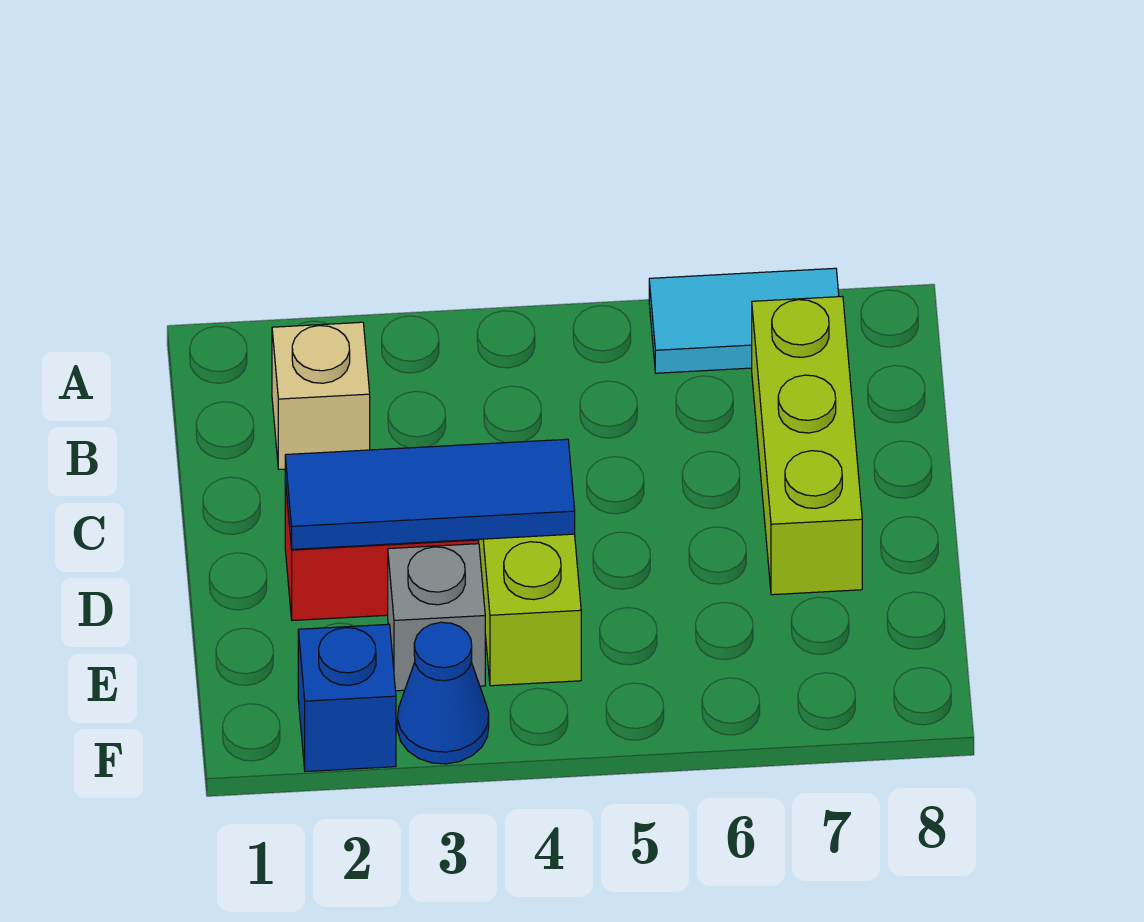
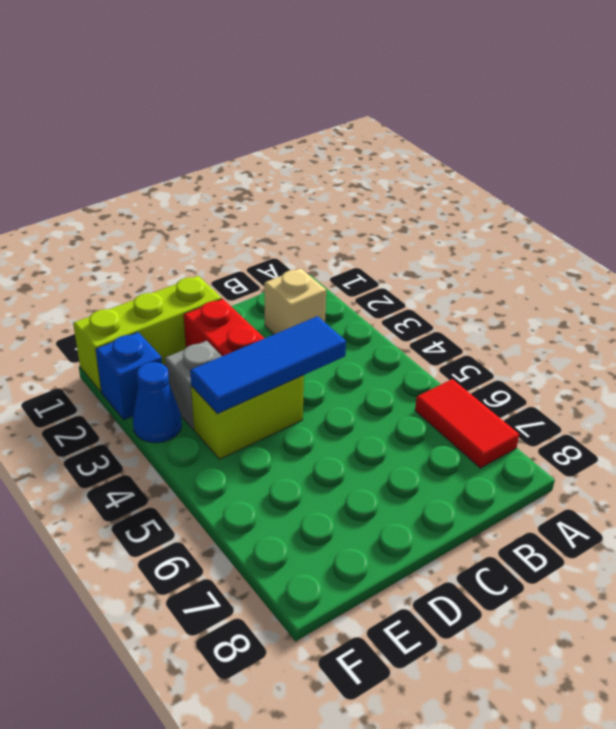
cyan 1x2 tile [649,268,839,373] -> red 1x2 tile [415,379,519,468]
lime 1x3 brick [752,296,862,595] -> lime 1x3 brick moved to [73,276,222,392]
blue 1x3 tile [285,439,575,549] -> blue 1x3 tile turned to [190,316,346,414]

